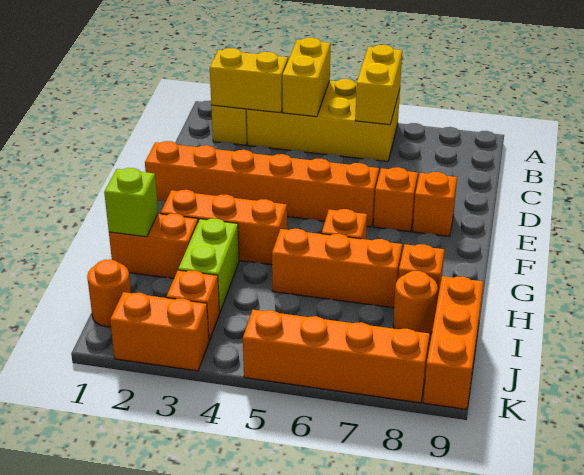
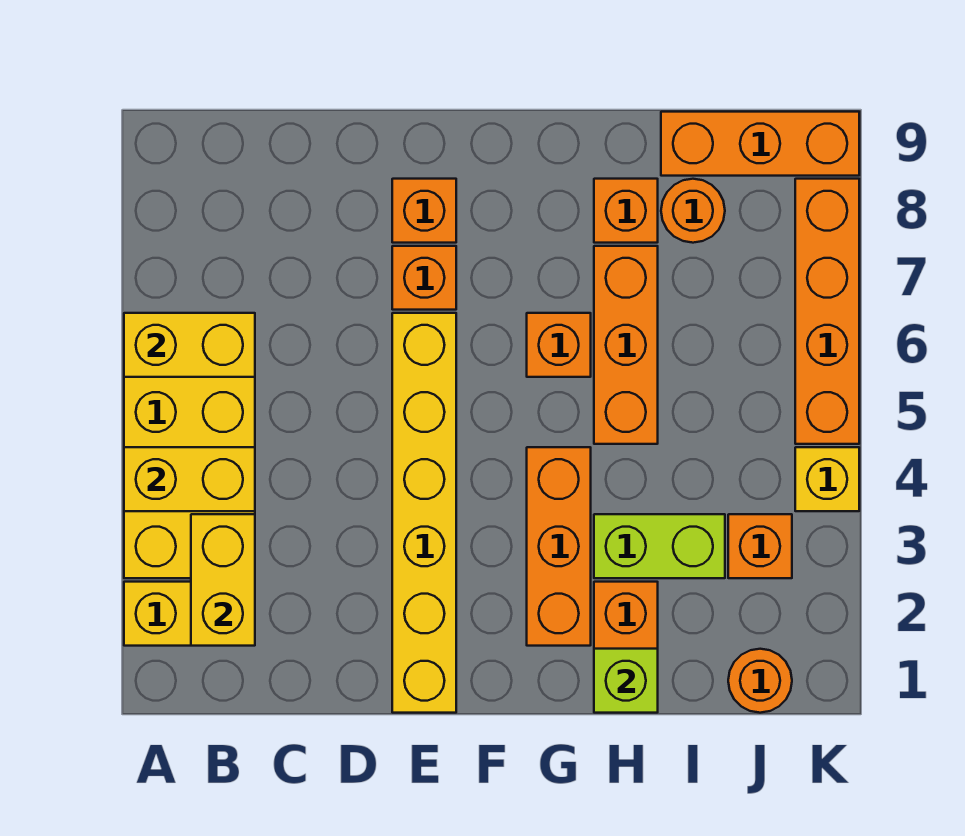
orange 1x6 brick [145,141,379,227] -> yellow 1x6 brick [392,313,456,713]
orange 1x2 brick [110,292,209,371] -> none
none -> yellow 1x1 brick [795,447,859,511]

